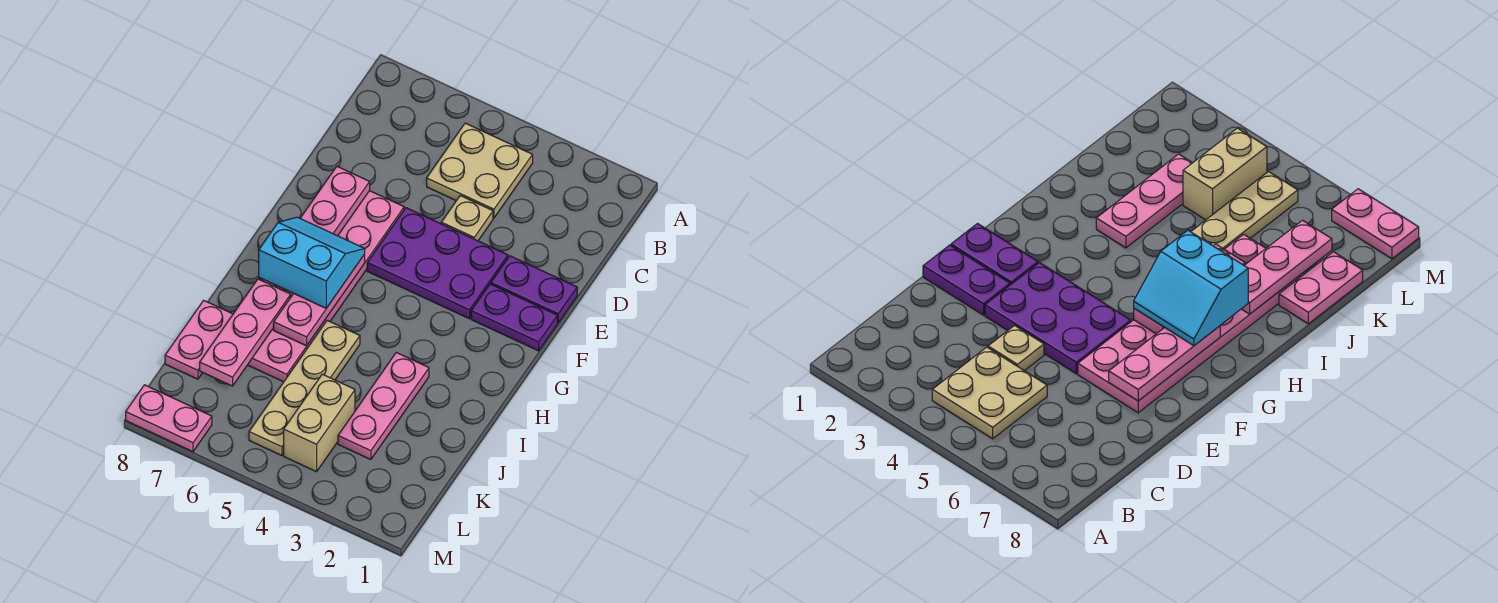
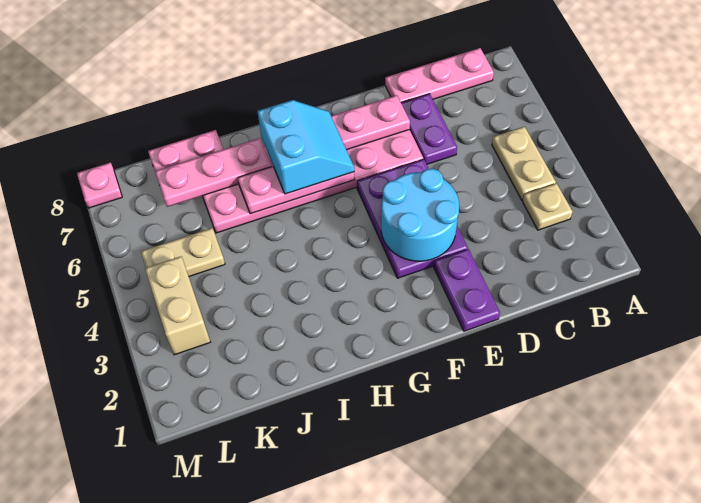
tan 2x2 plate [427,123,533,218] -> tan 1x2 plate [492,127,556,200]
tan 1x1 plate [441,196,493,241] -> tan 1x1 plate moved to [523,183,572,230]
none -> cyan 2x2 round brick [381,169,459,261]
purple 1x2 plate [471,284,557,351] -> purple 1x2 plate moved to [401,94,457,164]
pink 1x3 plate [338,352,429,460] -> pink 1x3 plate moved to [385,48,494,103]
tan 1x4 plate [249,320,360,456] -> tan 1x2 plate [141,228,225,276]
tan 1x2 brick [284,374,355,472] -> tan 1x2 brick turned to [145,256,210,355]
pink 1x2 plate [126,385,212,452] -> pink 1x1 plate [77,162,122,208]

